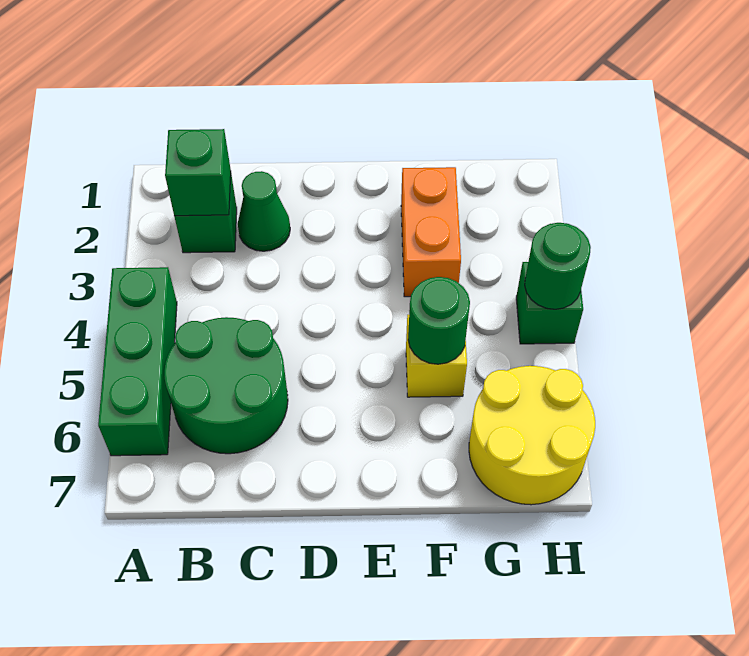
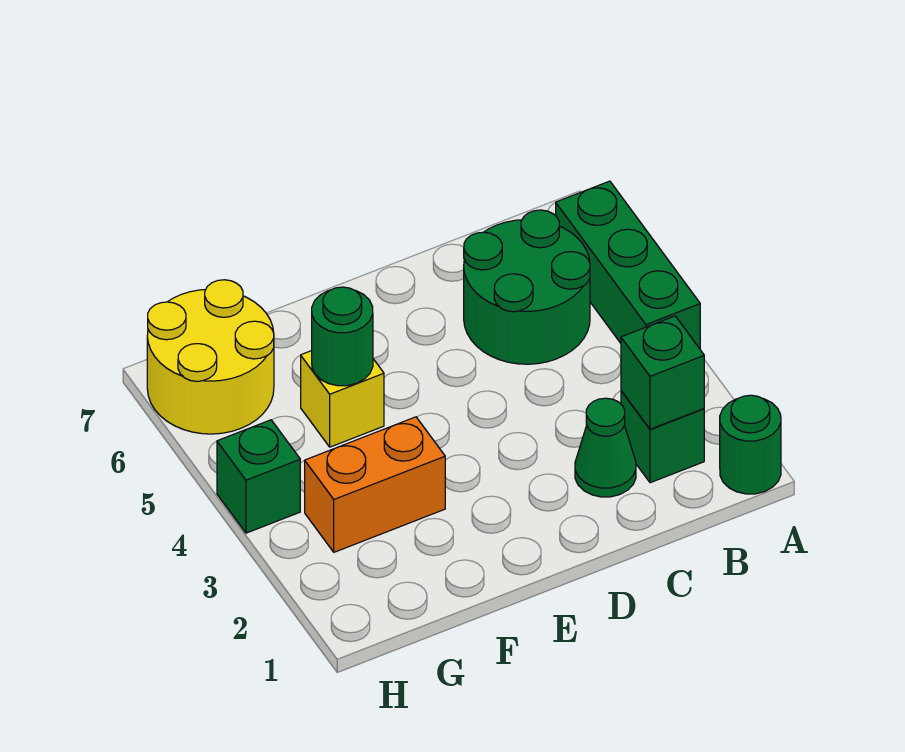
orange 1x2 brick [401,167,461,297] -> orange 1x2 brick turned to [305,417,445,552]
green 1x1 round brick [525,223,591,309] -> green 1x1 round brick moved to [720,395,781,494]

